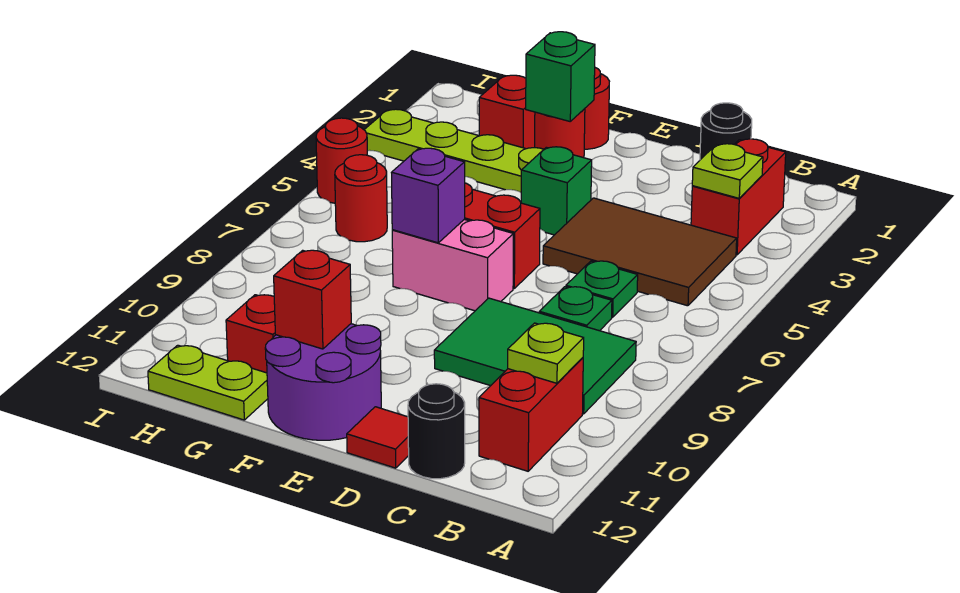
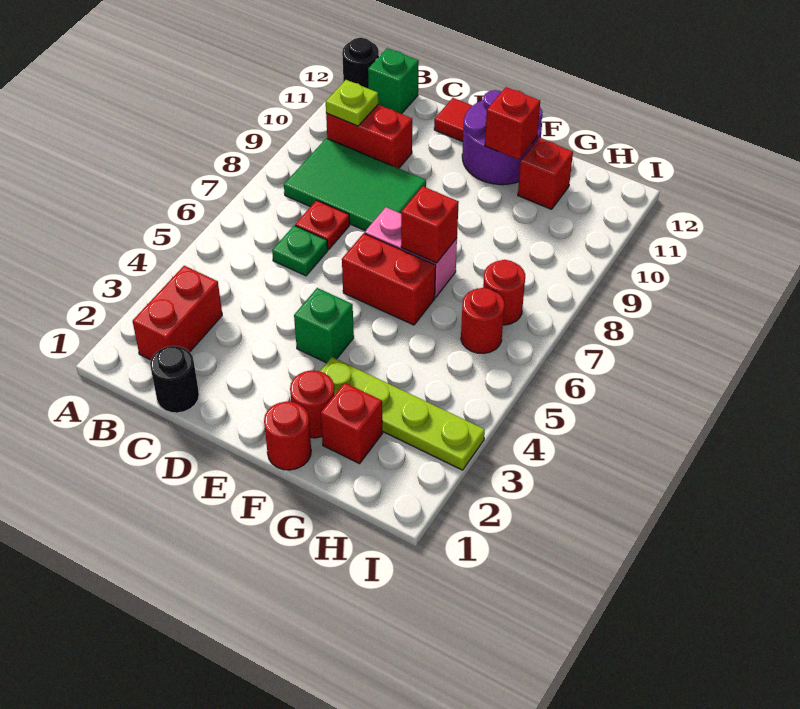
lime 1x1 plate [692,144,763,198] -> none
brown 2x3 tile [543,198,737,306] -> none
red 1x2 brick [479,358,583,471] -> red 1x2 brick turned to [326,105,412,168]
green 1x1 plate [539,287,612,331] -> red 1x1 plate [295,200,350,250]
black 1x1 round brick [408,384,465,479] -> black 1x1 round brick moved to [342,38,379,88]
green 1x1 brick [526,32,595,121] -> green 1x1 brick moved to [368,48,419,114]
purple 1x1 brick [391,148,465,243] -> red 1x1 brick [401,186,459,263]
lime 1x2 plate [148,345,268,420] -> none
red 1x1 round brick [316,118,367,203] -> red 1x1 round brick moved to [483,260,525,325]

